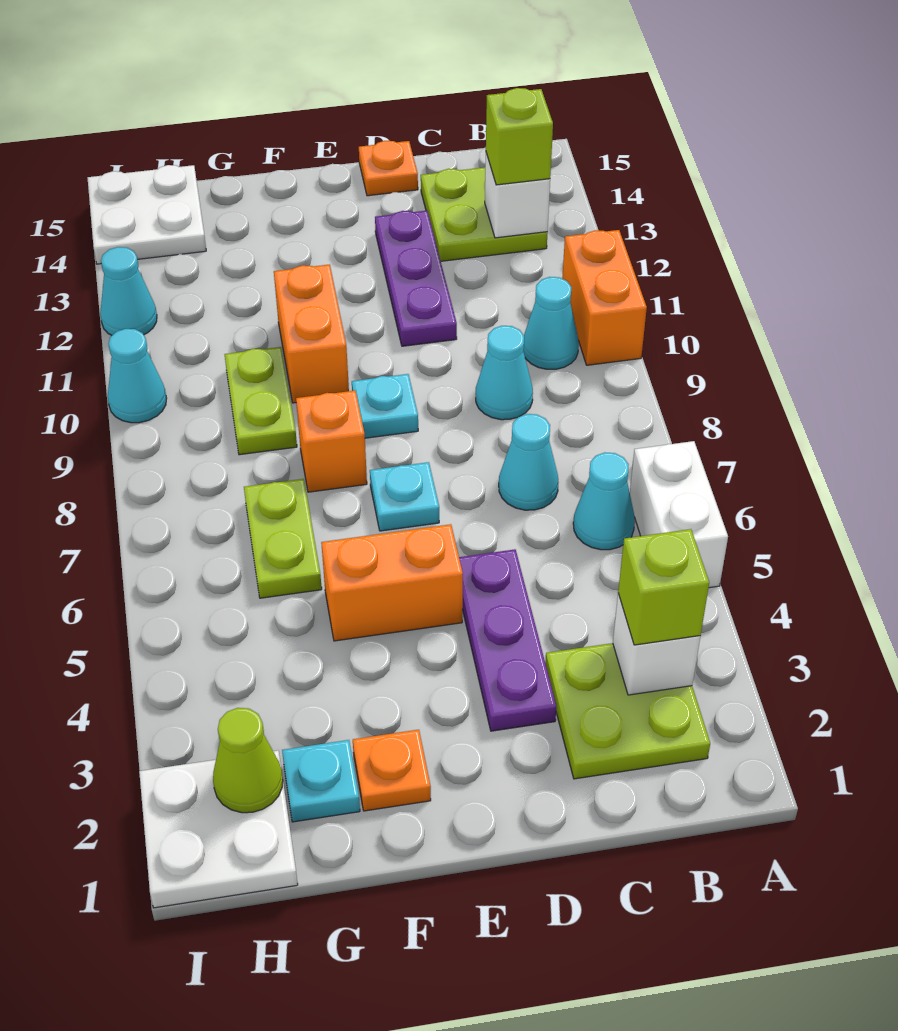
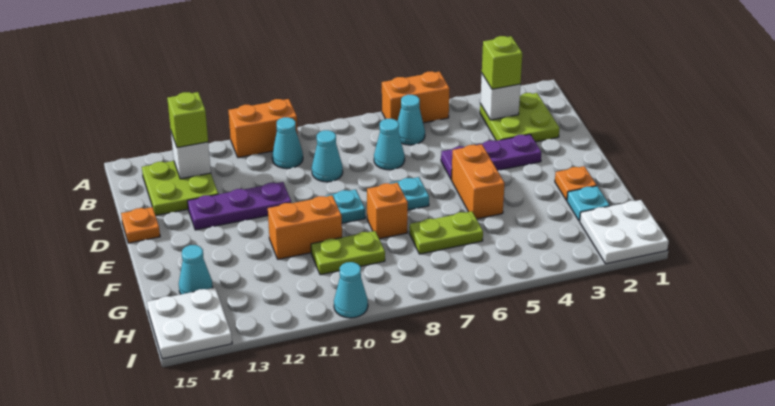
white 1x2 brick [630,441,728,588] -> orange 1x2 brick [382,71,450,123]
lime 1x1 cone [213,708,283,813] -> none
cyan 1x1 cone [100,247,157,335] -> cyan 1x1 cone moved to [179,245,213,294]

